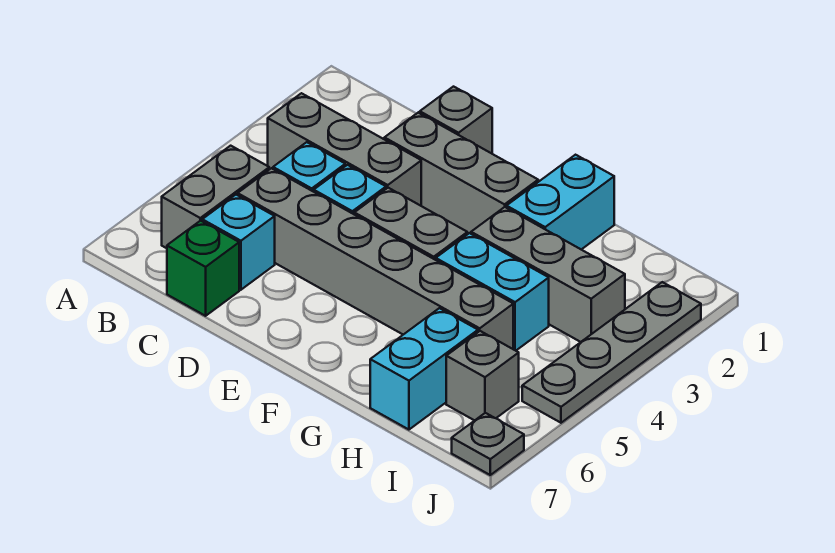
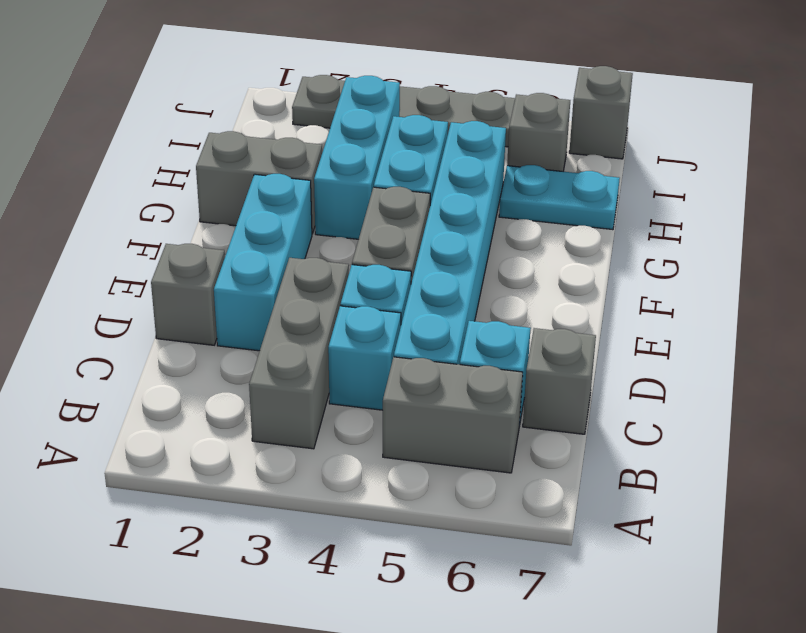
grey 1x6 brick [238,168,513,349] -> cyan 1x6 brick [394,121,506,365]
green 1x1 brick [167,221,239,316] -> grey 1x1 brick [523,328,596,434]
grey 1x3 brick [384,113,538,234] -> cyan 1x3 brick [214,174,312,351]
cyan 1x2 brick [506,155,614,250] -> grey 1x2 brick [196,131,322,234]
grey 1x3 brick [471,207,625,342] -> cyan 1x3 brick [314,76,400,239]
cyan 1x2 brick [370,308,478,430] -> cyan 1x2 plate [499,165,620,230]
grey 1x1 plate [452,413,524,475] -> grey 1x1 brick [569,66,633,159]

